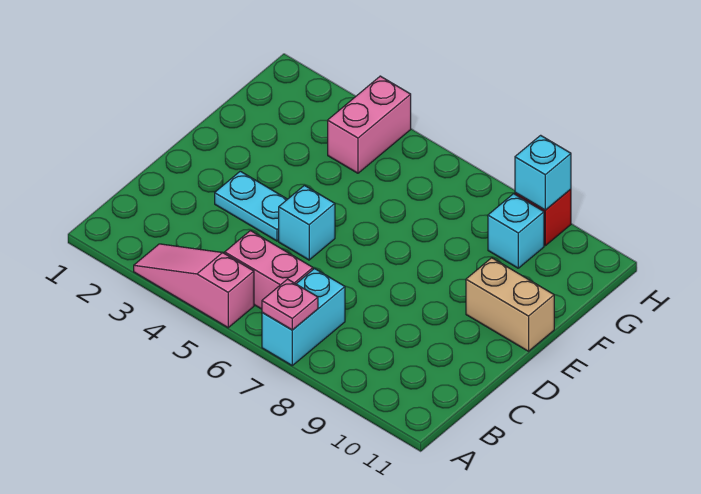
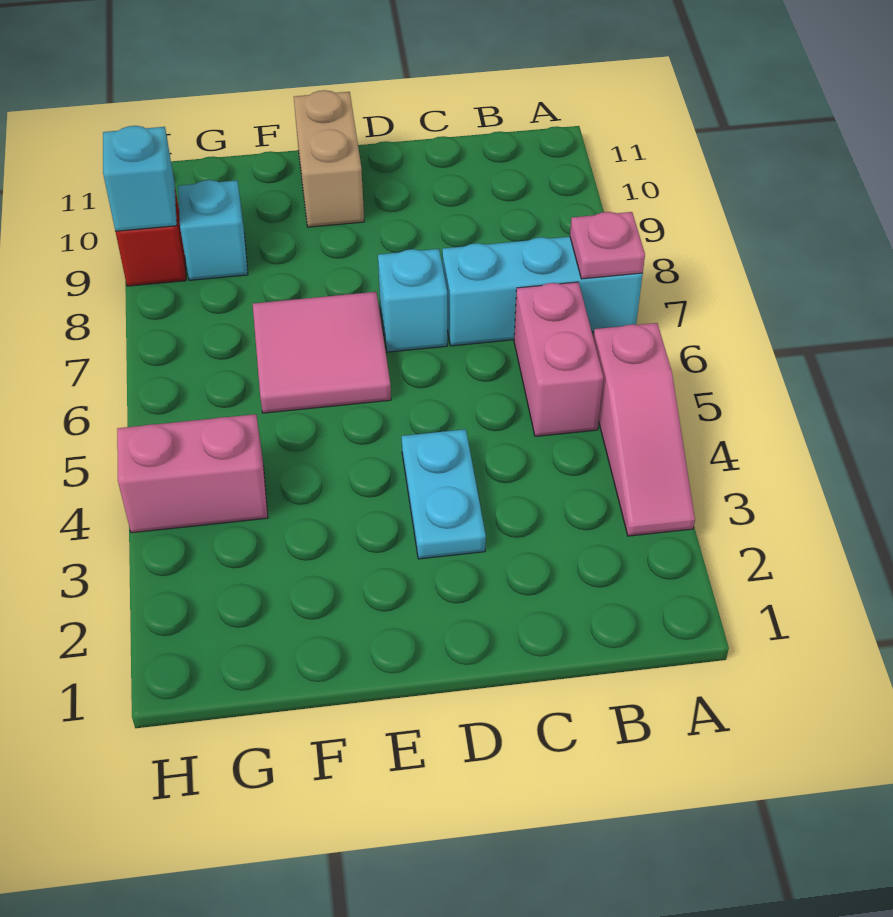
cyan 1x2 brick [262,269,345,365] -> cyan 1x3 brick [442,237,643,346]
cyan 1x1 brick [279,185,335,260] -> cyan 1x1 brick moved to [378,249,447,352]
none -> pink 2x2 tile [253,292,391,413]

